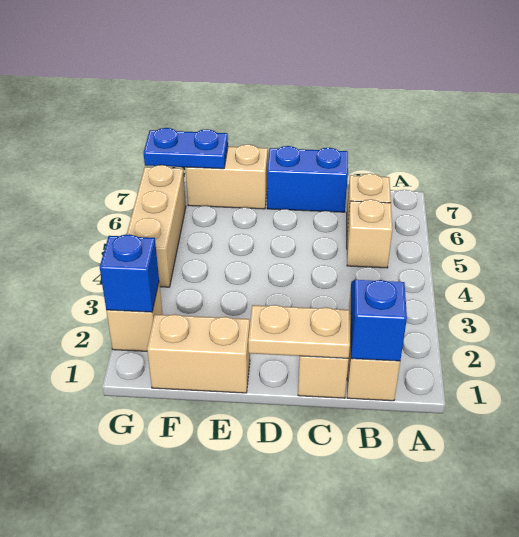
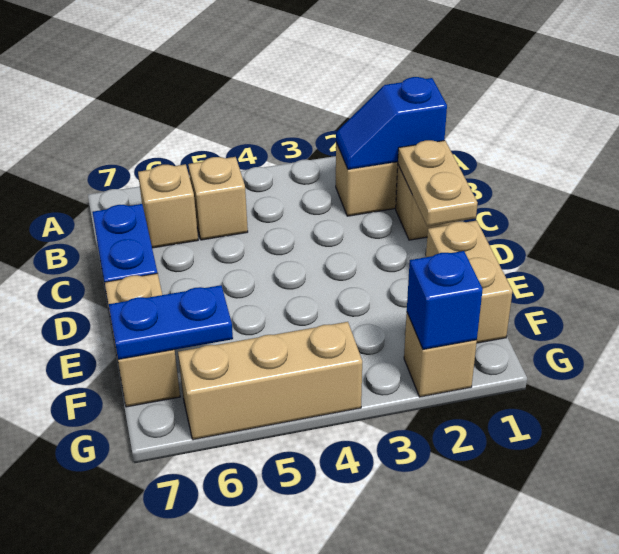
blue 1x2 plate [144,128,228,169] -> blue 1x2 plate turned to [108,285,233,359]

